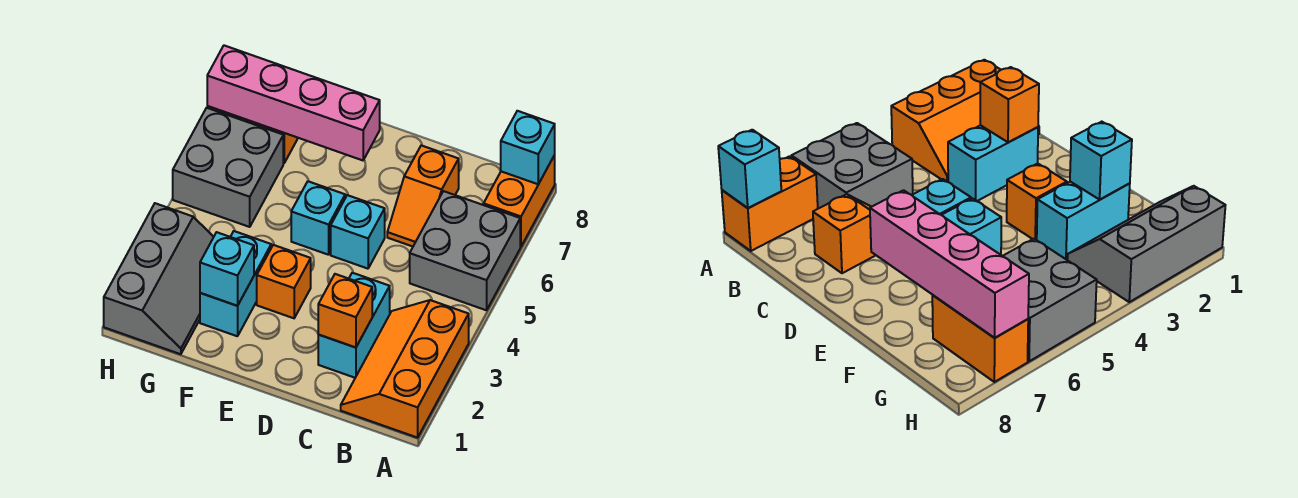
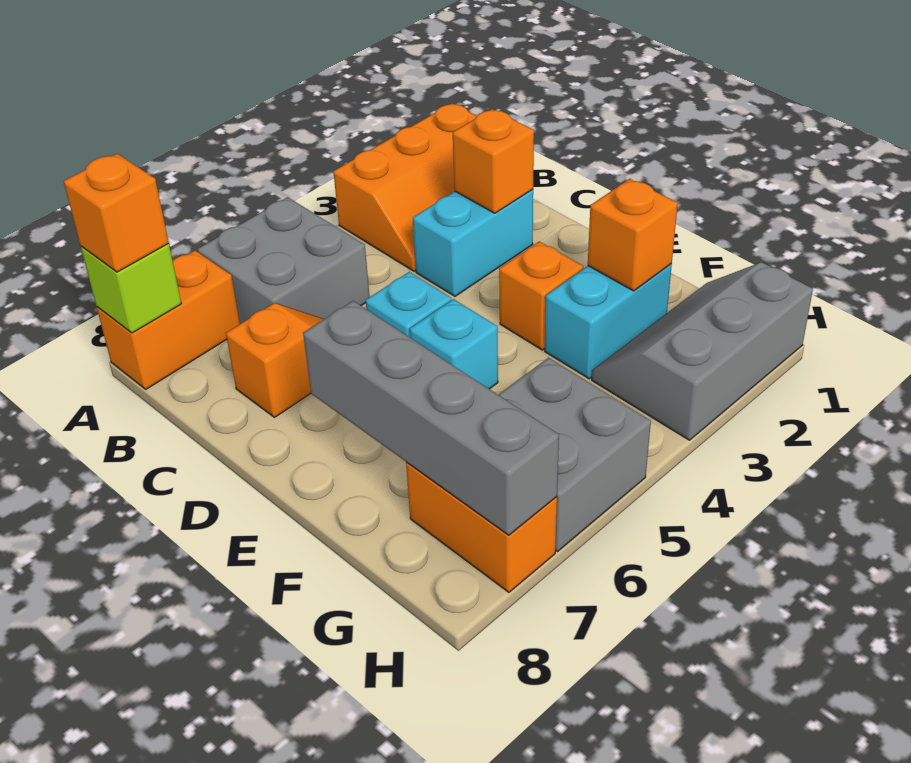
cyan 1x1 brick [501,111,555,184] -> lime 1x1 brick [81,244,181,333]
none -> orange 1x1 brick [64,154,169,272]
pink 1x4 brick [207,45,380,160] -> grey 1x4 brick [303,301,559,535]
cyan 1x1 brick [200,232,254,306] -> orange 1x1 brick [588,179,678,291]

